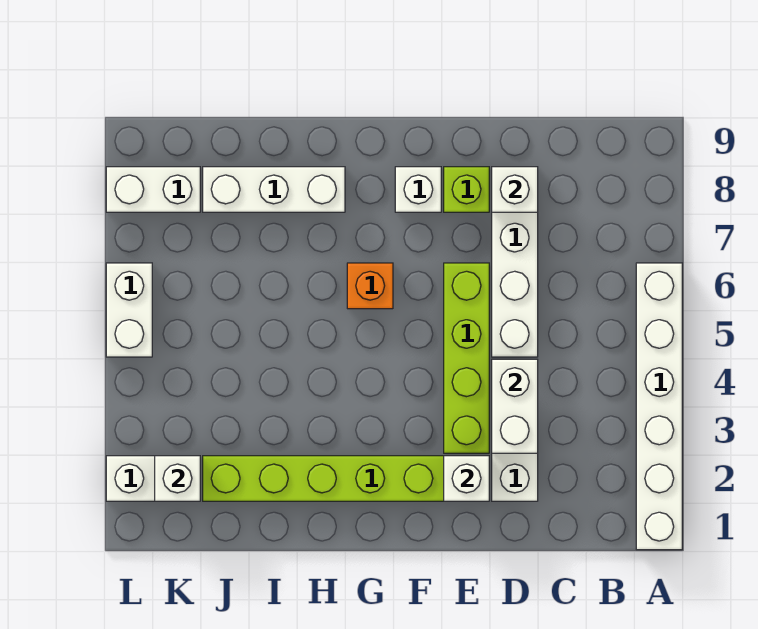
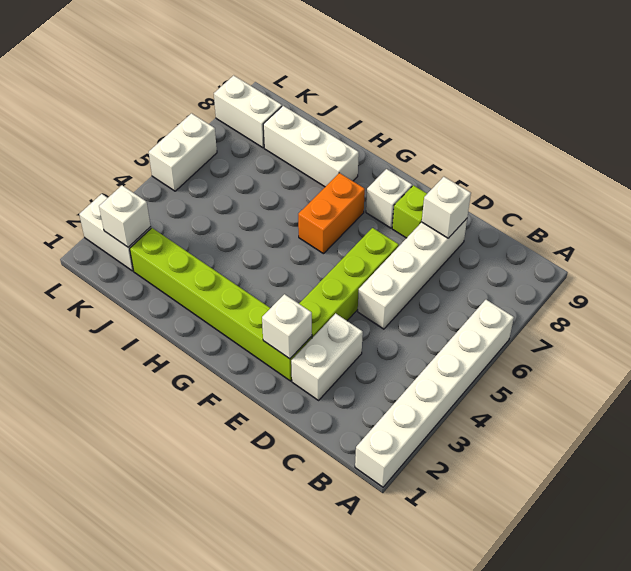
white 1x2 brick [492,359,538,453] -> none
orange 1x1 brick [347,263,393,309] -> orange 1x2 brick [298,173,365,254]

